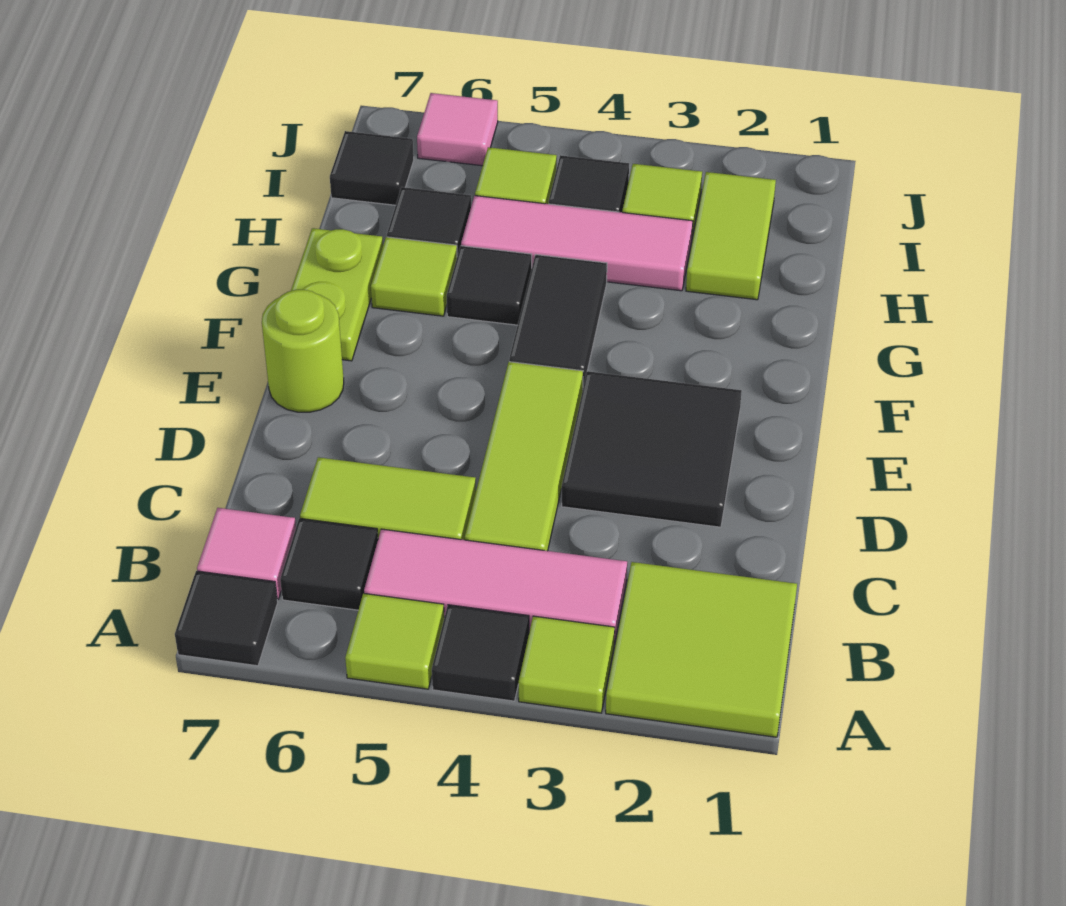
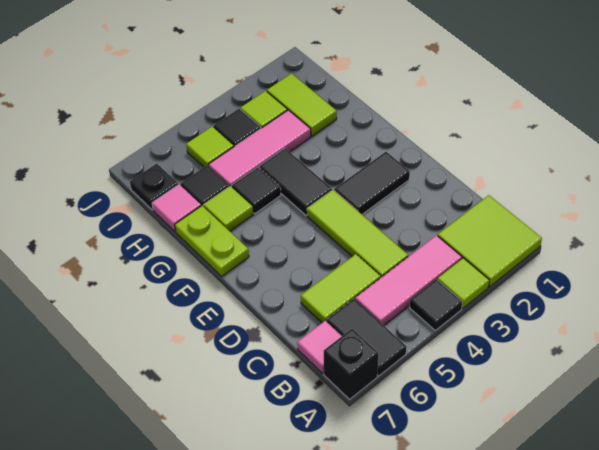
lime 1x1 tile [345,593,444,689] -> none
black 1x1 tile [175,571,278,666] -> black 1x1 brick [324,329,378,399]
black 1x1 tile [280,518,378,610] -> black 1x2 tile [327,299,407,376]
black 2x2 tile [562,371,742,527] -> black 1x2 tile [334,152,410,214]
lime 1x1 round brick [262,290,344,412] -> none
black 1x1 tile [330,131,414,205] -> black 1x1 plate [130,164,178,210]
pink 1x1 tile [417,93,498,166] -> pink 1x1 tile moved to [152,184,201,232]

